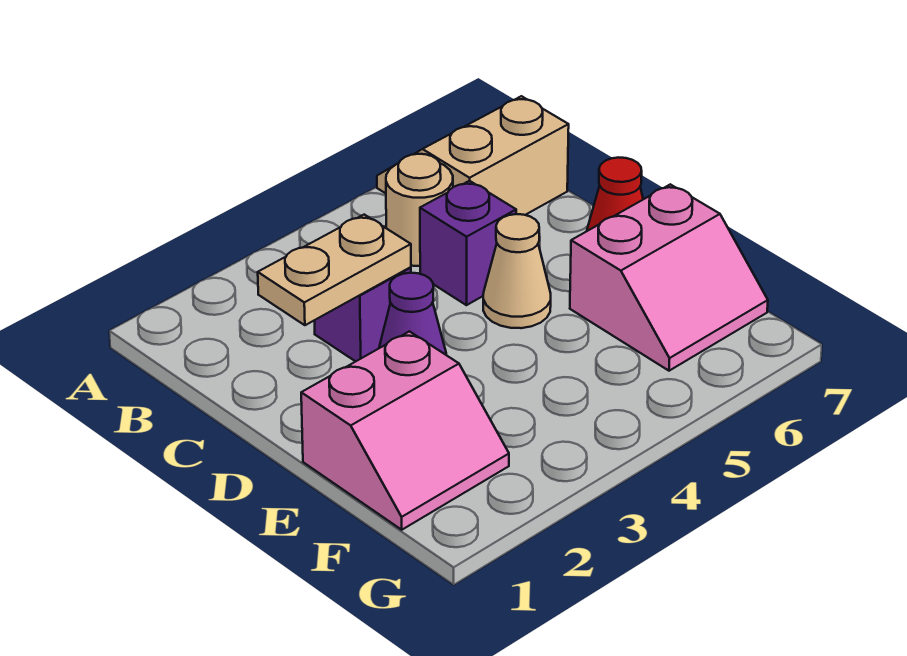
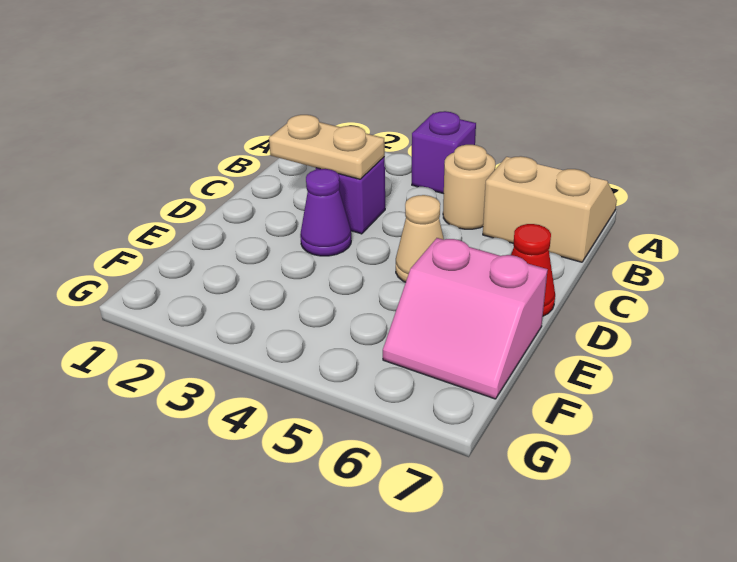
purple 1x1 brick [420,181,516,305] -> purple 1x1 brick moved to [412,111,476,194]
pink 2x2 slope [301,331,509,530] -> none

